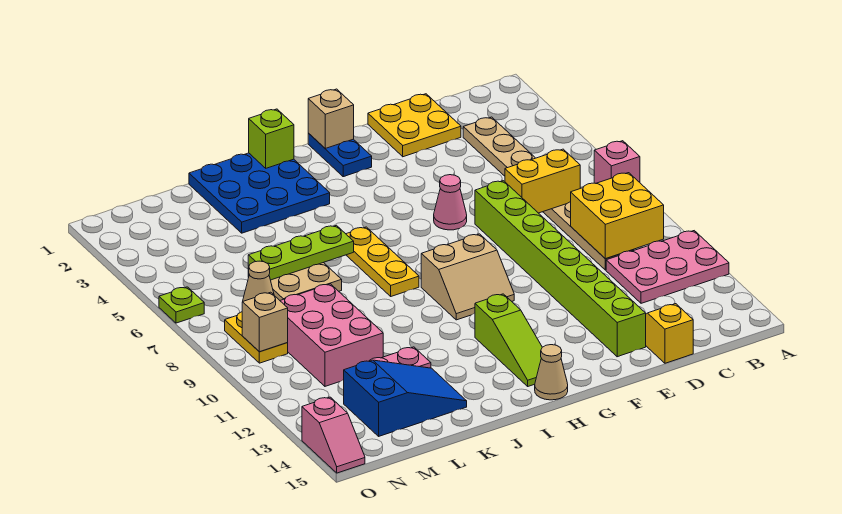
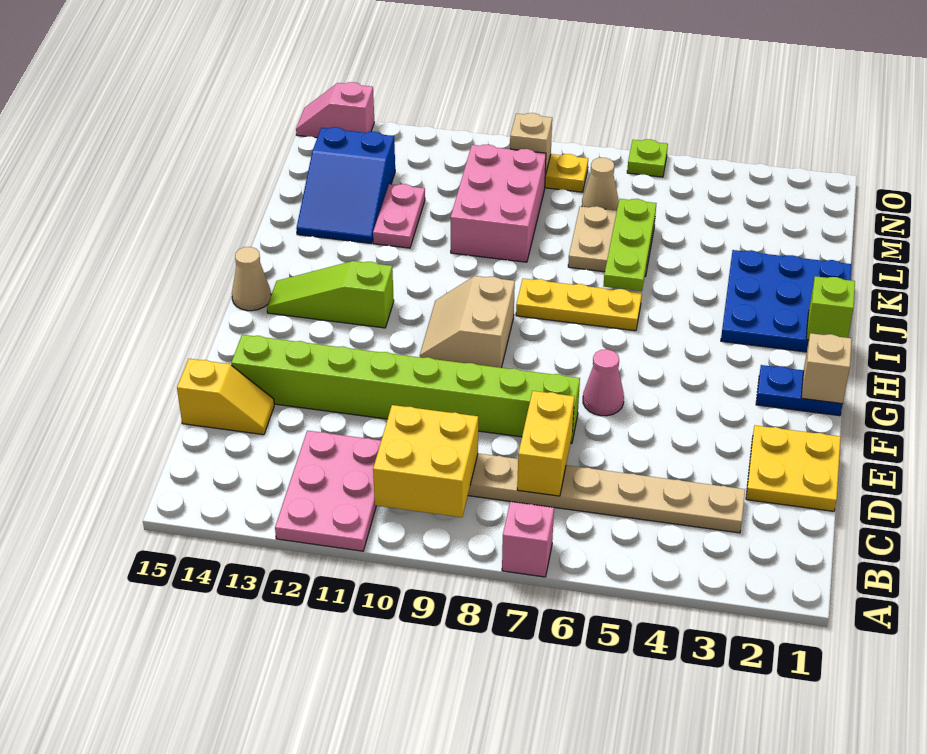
pink 2x3 brick [280,284,383,386] -> pink 2x3 brick turned to [451,144,546,262]

